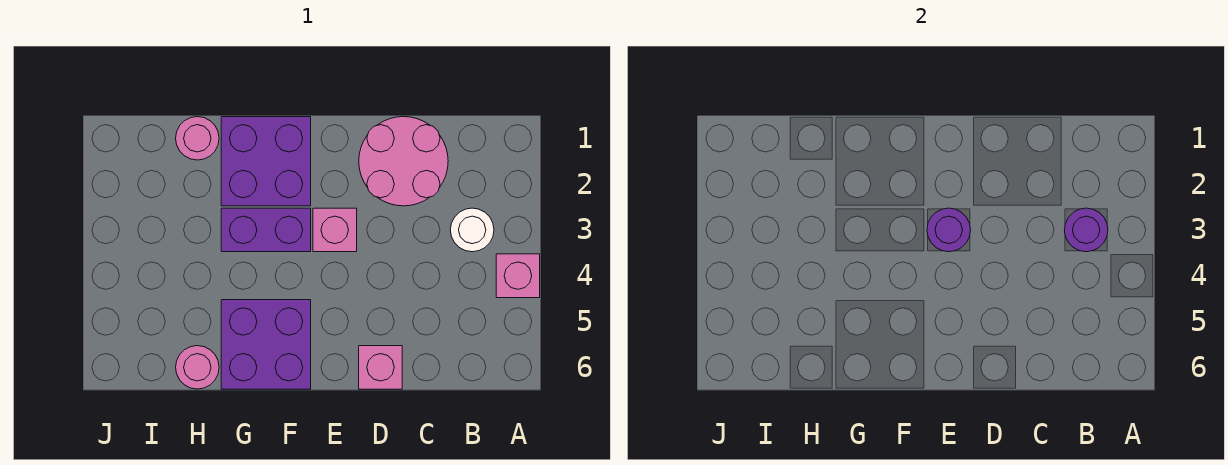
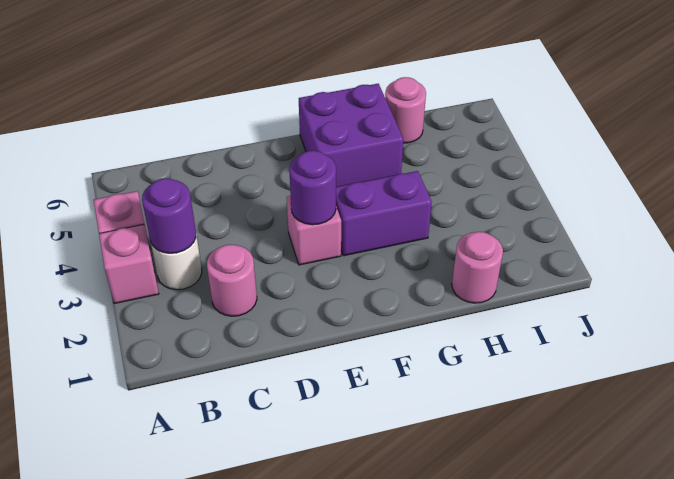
pink 2x2 round brick [359,117,448,206] -> pink 1x1 round brick [207,244,257,316]
pink 1x1 brick [359,346,402,389] -> pink 1x1 brick moved to [99,225,159,304]
purple 2x2 brick [221,117,311,206] -> none

